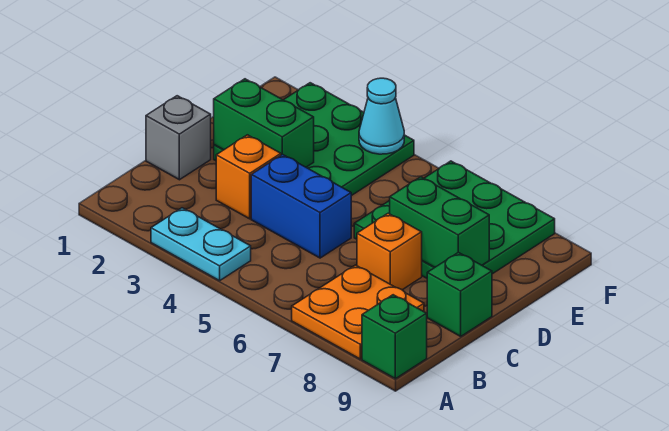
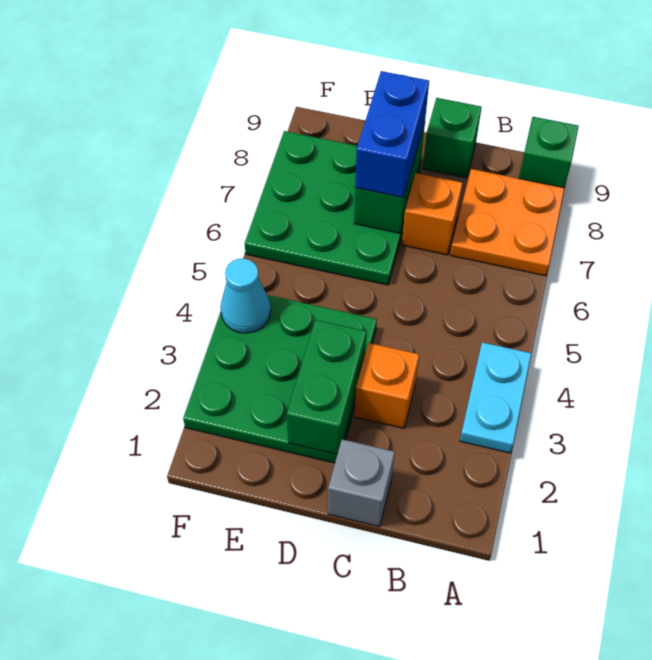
blue 1x2 brick [251,154,351,258] -> blue 1x2 brick moved to [355,71,429,198]

